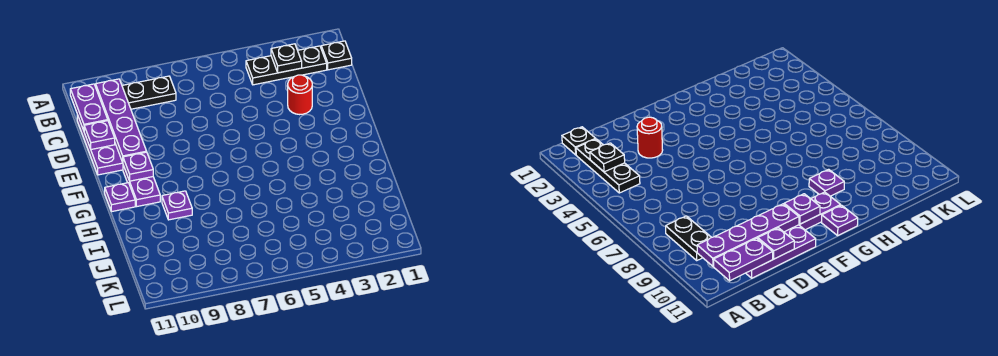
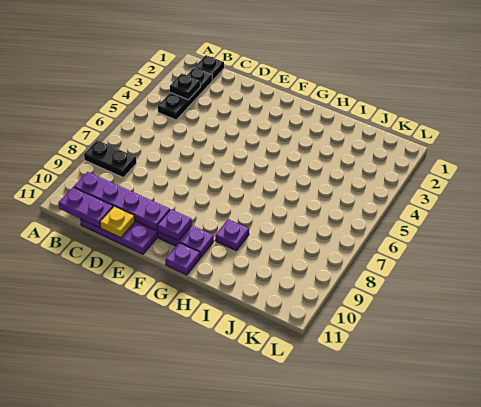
black 1x2 plate [122,76,176,109] -> black 1x2 plate turned to [84,140,137,177]
red 1x1 round brick [288,75,312,115] -> none
purple 1x1 plate [84,121,115,149] -> yellow 1x1 plate [100,206,135,238]

